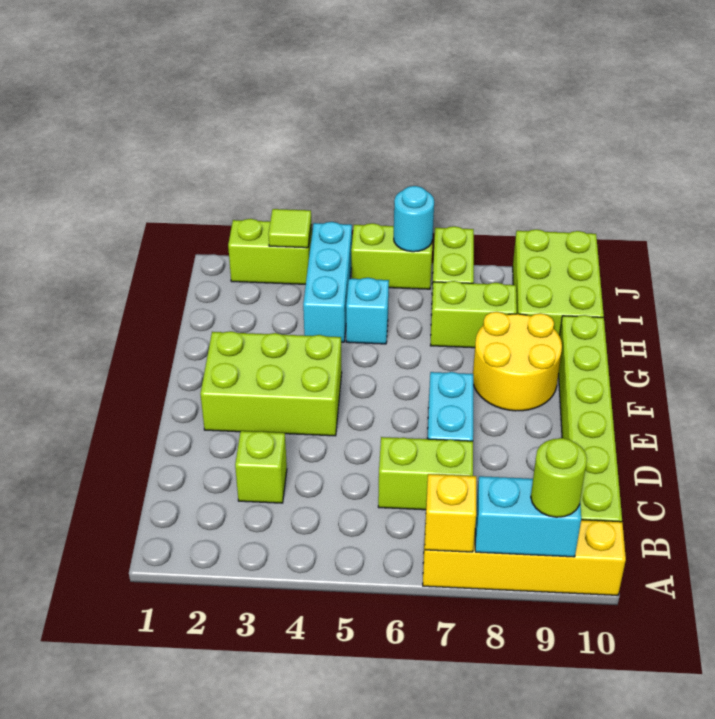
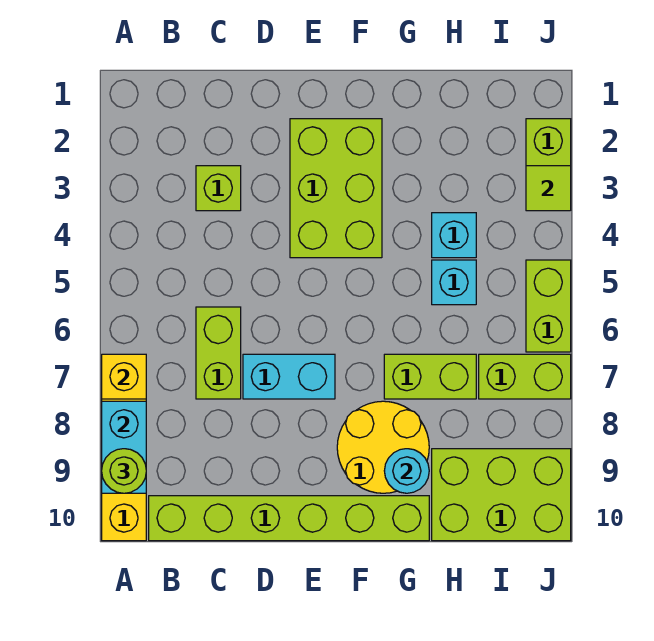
cyan 1x3 brick [303,222,352,342] -> cyan 1x1 brick [432,213,476,258]
lime 1x2 brick [430,281,517,348] -> lime 1x2 brick turned to [384,354,476,399]
cyan 1x1 round brick [394,186,434,252] -> cyan 1x1 round brick moved to [384,449,429,493]

